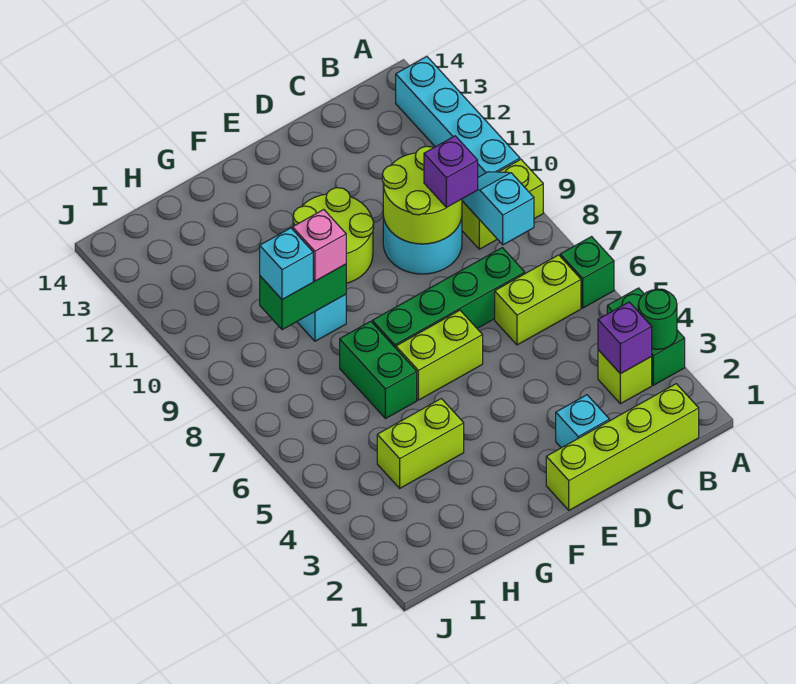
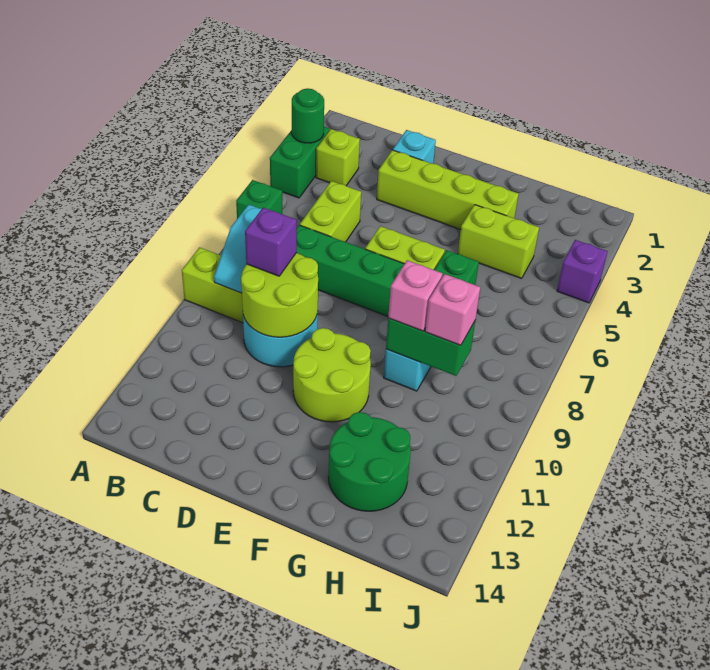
cyan 1x4 brick [396,57,520,177] -> none
lime 1x4 brick [546,384,699,510] -> lime 1x4 brick moved to [377,150,519,229]
purple 1x1 brick [598,302,652,374] -> purple 1x1 brick moved to [557,240,608,303]
lime 1x2 brick [495,255,581,345] -> lime 1x2 brick turned to [300,181,361,242]
none -> green 2x2 round brick [328,412,411,511]
cyan 1x1 brick [260,228,313,300] -> pink 1x1 brick [425,274,480,345]

